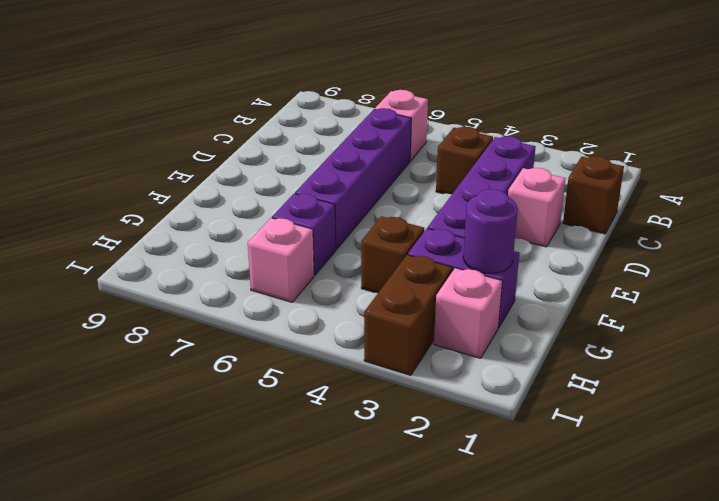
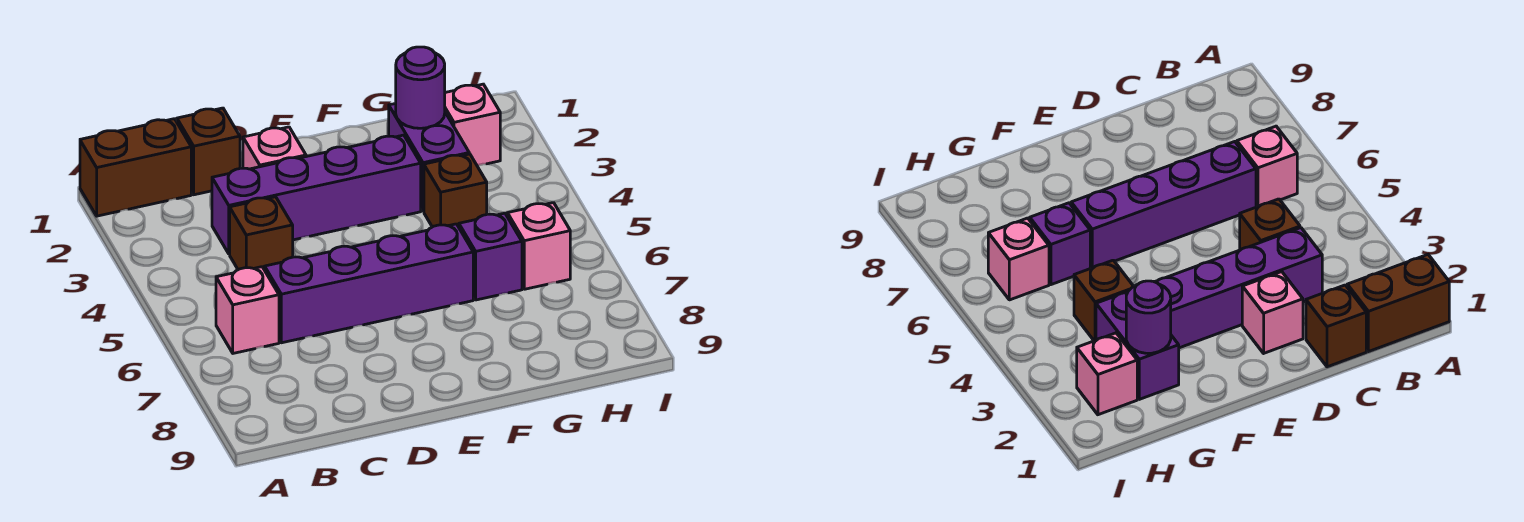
brown 1x2 brick [364,255,453,375] -> brown 1x2 brick moved to [80,119,191,216]

